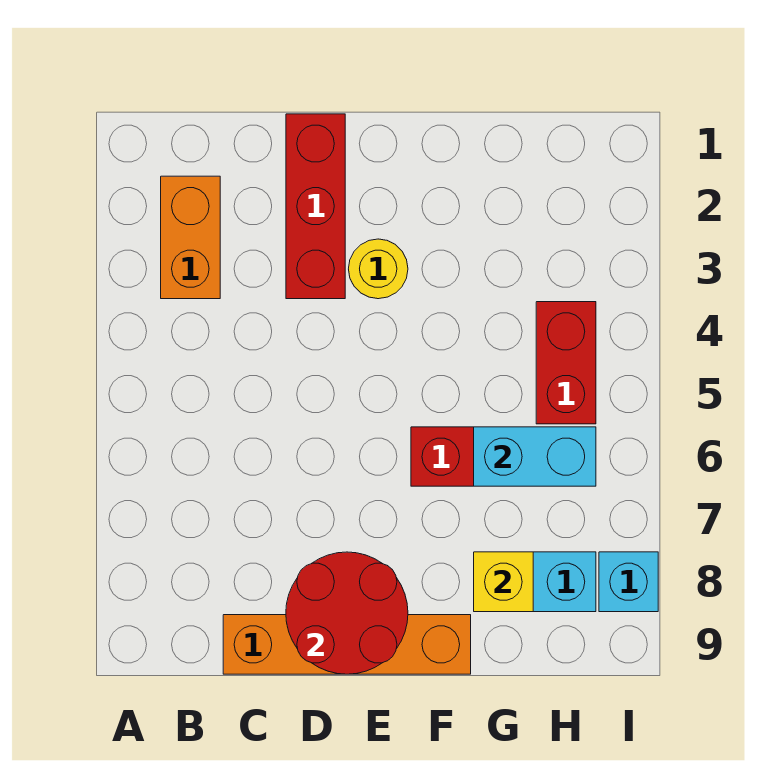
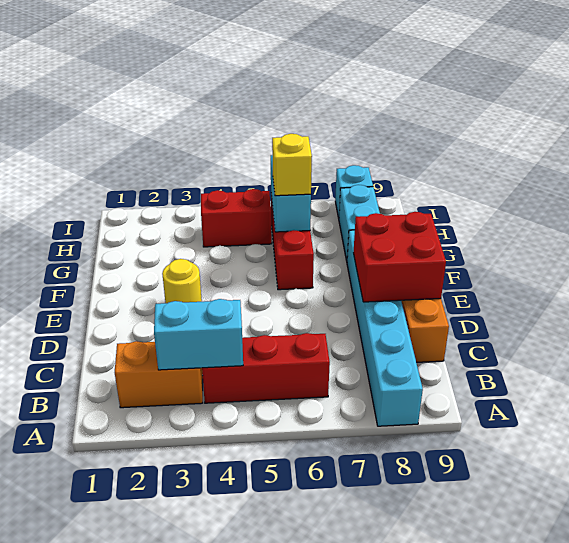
none -> cyan 1x6 brick [347,230,423,426]
none -> cyan 1x2 brick [154,299,243,370]
red 1x3 brick [286,114,345,299] -> red 1x3 brick moved to [202,333,330,403]
red 2x2 round brick [286,552,408,674] -> red 2x2 brick [353,212,446,302]
yellow 1x1 brick [474,552,533,612] -> yellow 1x1 brick moved to [272,134,312,196]

